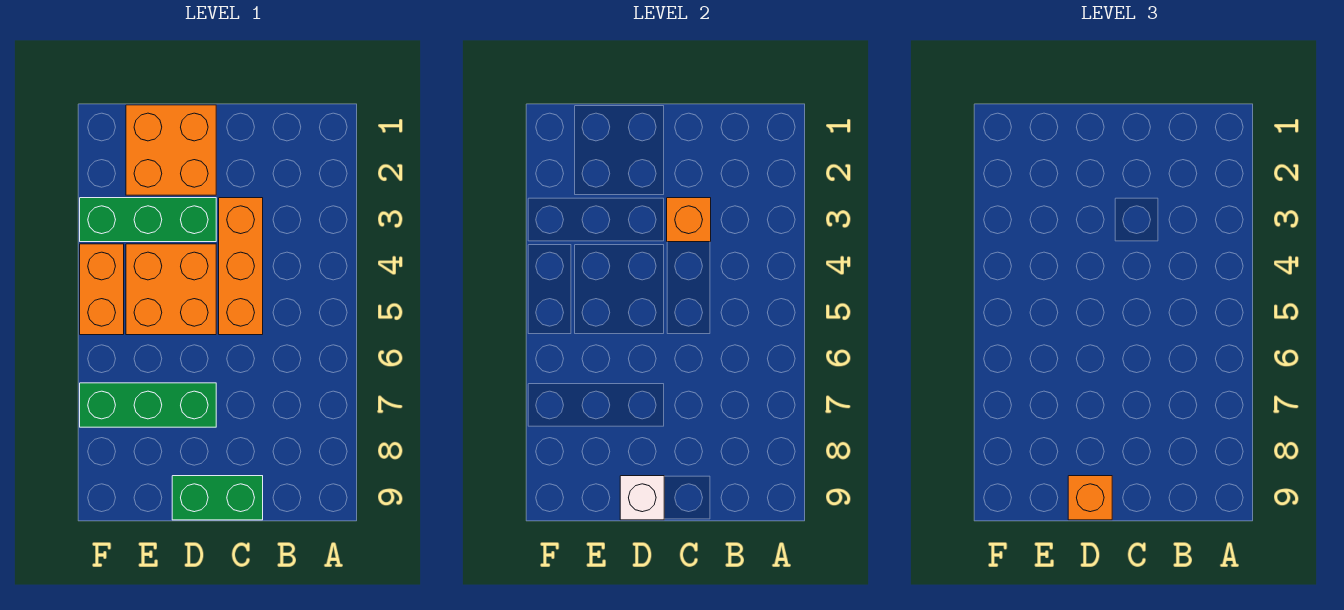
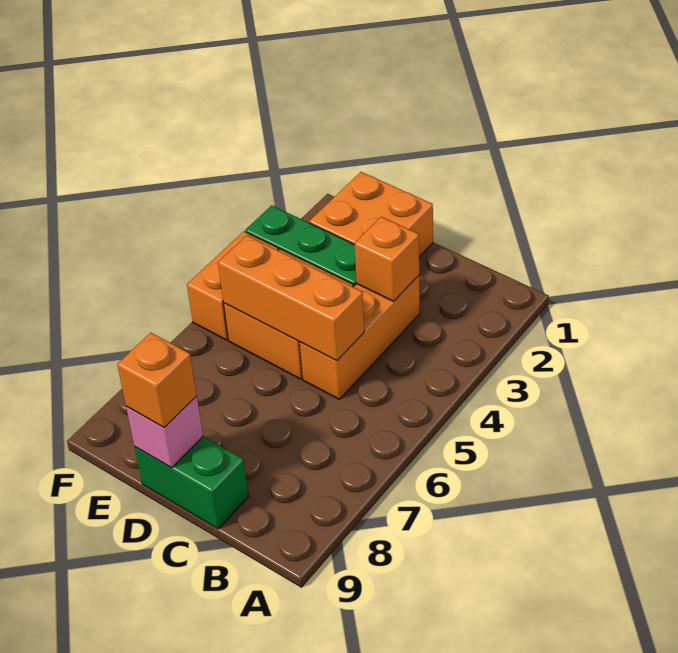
none -> orange 1x3 brick [218,235,364,361]
green 1x3 brick [80,383,216,427] -> none
white 1x1 brick [620,476,664,520] -> pink 1x1 brick [126,396,203,468]

